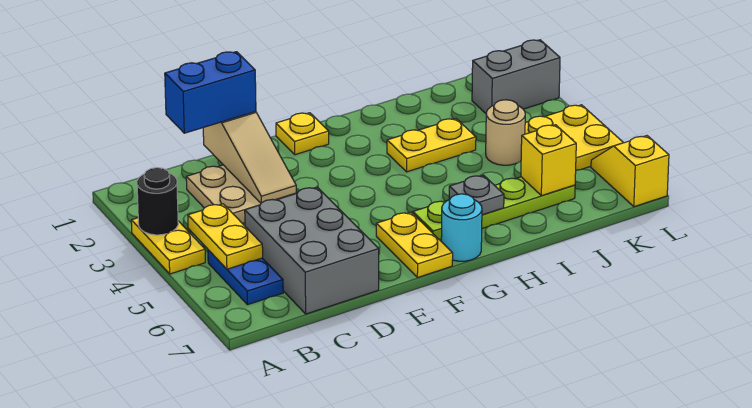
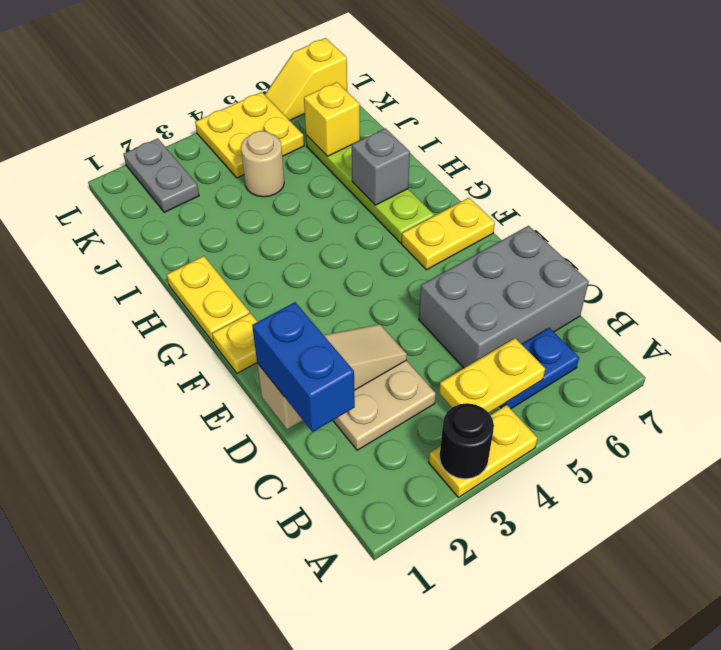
cyan 1x1 round brick [441,194,482,261] -> none
yellow 1x2 plate [387,119,476,172] -> yellow 1x2 plate moved to [167,256,249,342]
grey 1x1 plate [449,175,504,215] -> grey 1x1 brick [352,128,410,205]
grey 1x2 brick [472,40,560,113] -> grey 1x2 plate [123,138,199,212]

